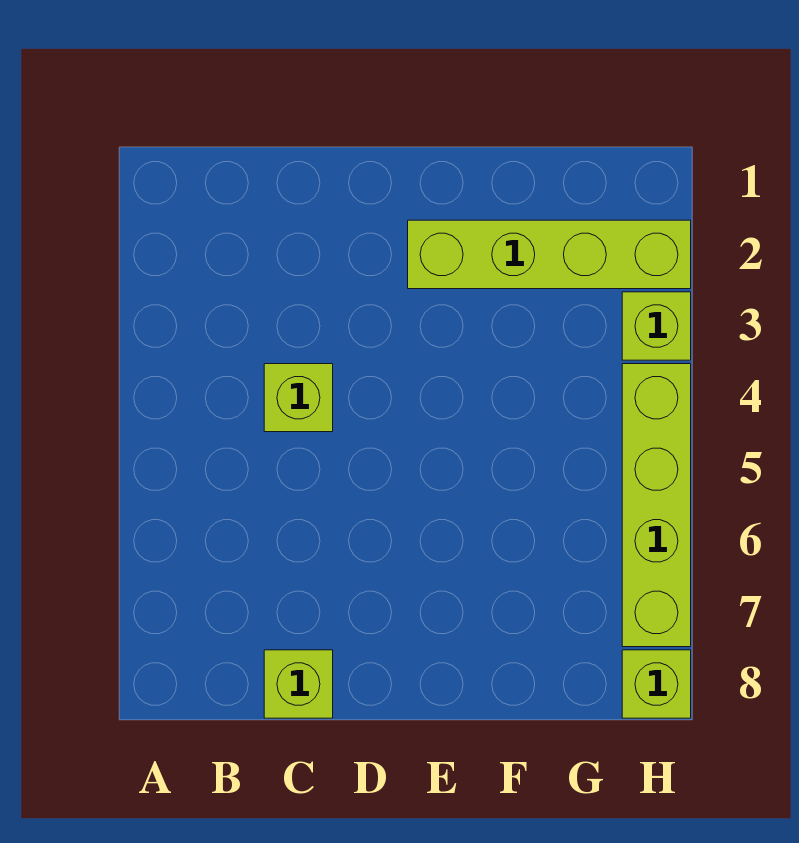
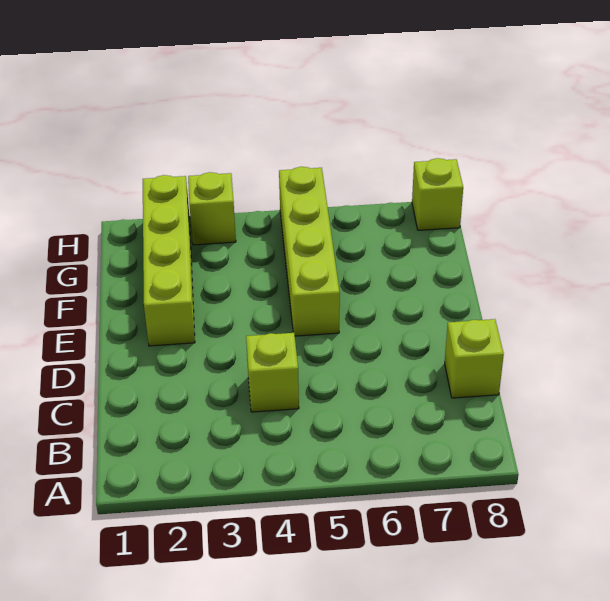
lime 1x4 brick [622,364,691,647] -> lime 1x4 brick turned to [279,167,340,336]

